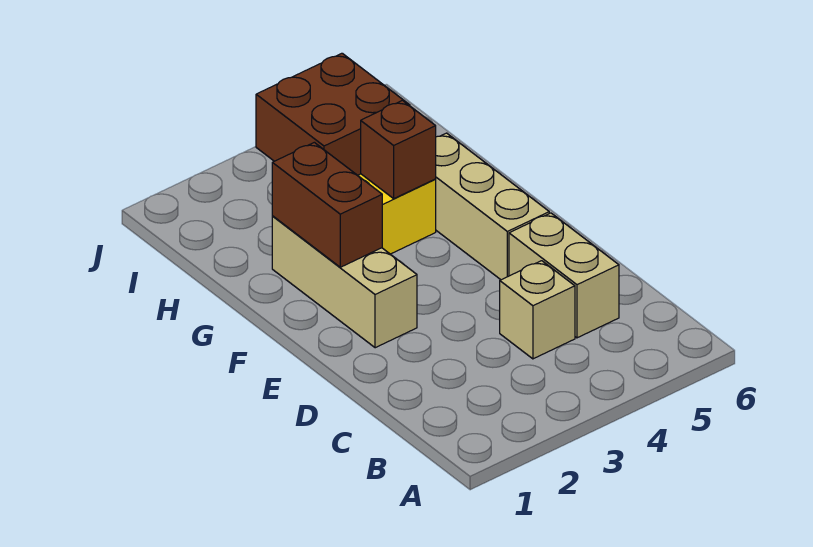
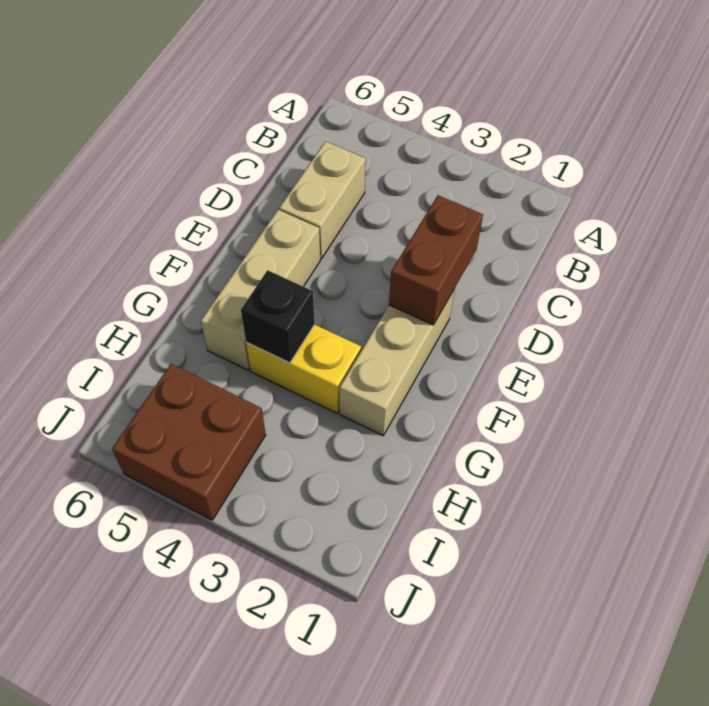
tan 1x1 brick [500,261,575,359] -> none
brown 1x2 brick [272,142,382,267] -> brown 1x2 brick moved to [389,195,483,325]
brown 1x1 brick [361,100,436,198] -> black 1x1 brick [241,270,315,363]

